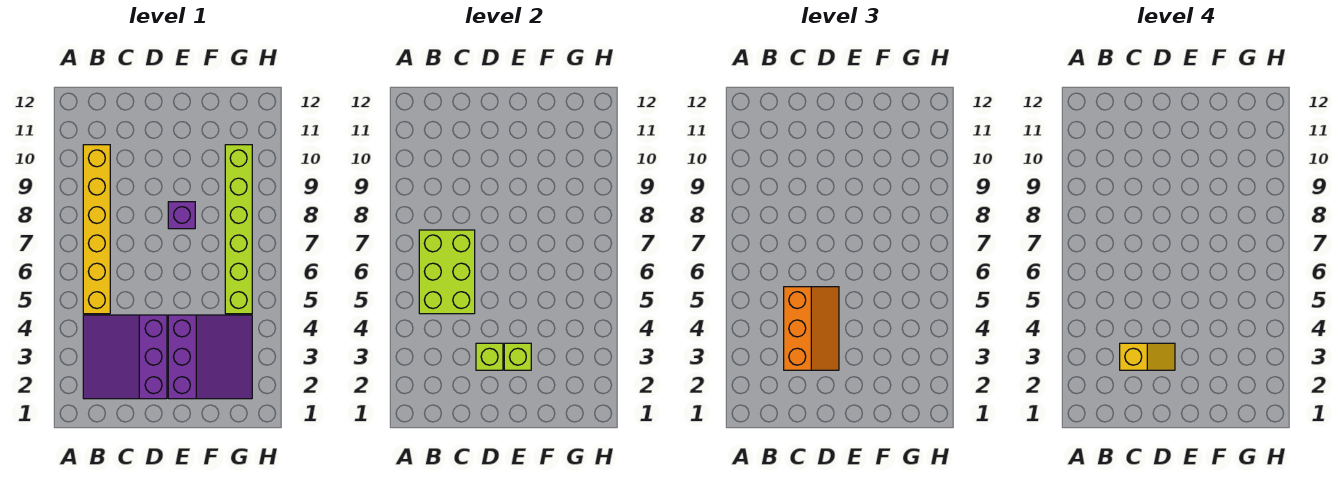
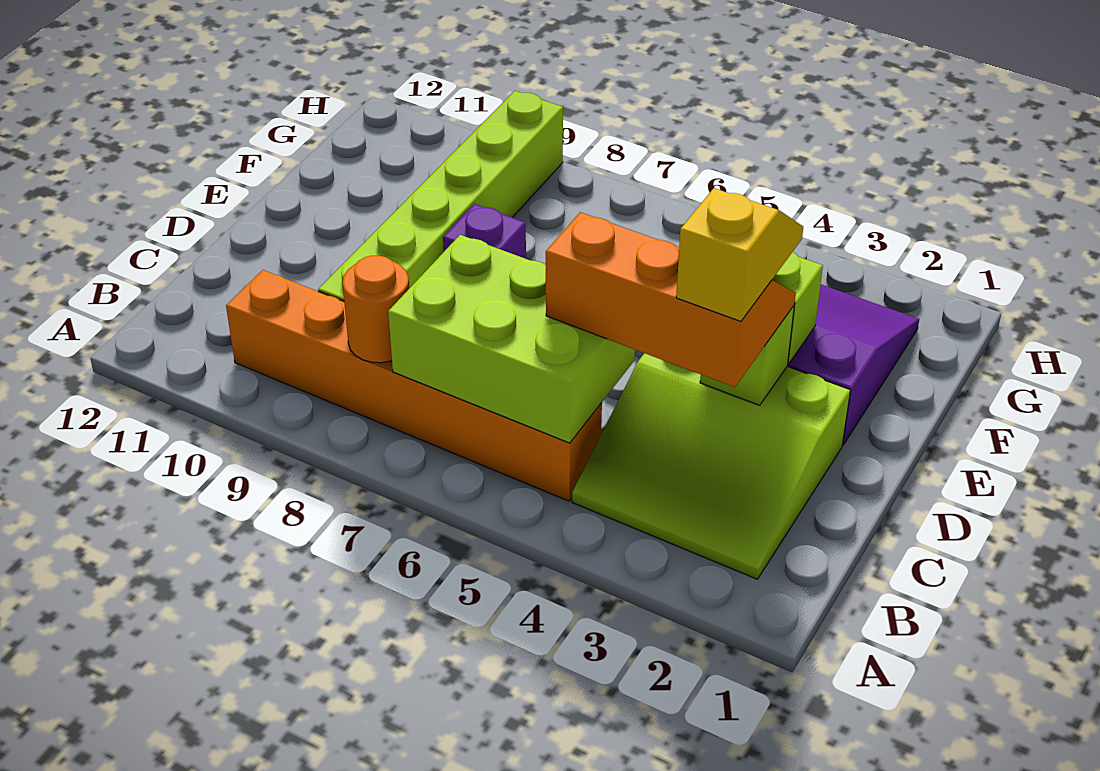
purple 3x3 slope [83,315,167,399] -> lime 3x3 slope [572,353,850,579]
yellow 1x6 brick [83,145,110,314] -> orange 1x6 brick [226,270,602,501]
none -> orange 1x1 round brick [342,256,409,363]
lime 1x6 brick [225,145,252,314] -> lime 1x6 brick turned to [318,91,563,301]

